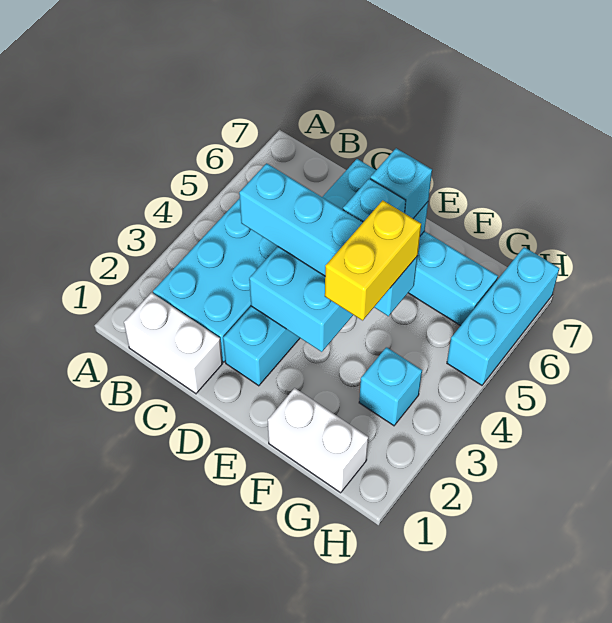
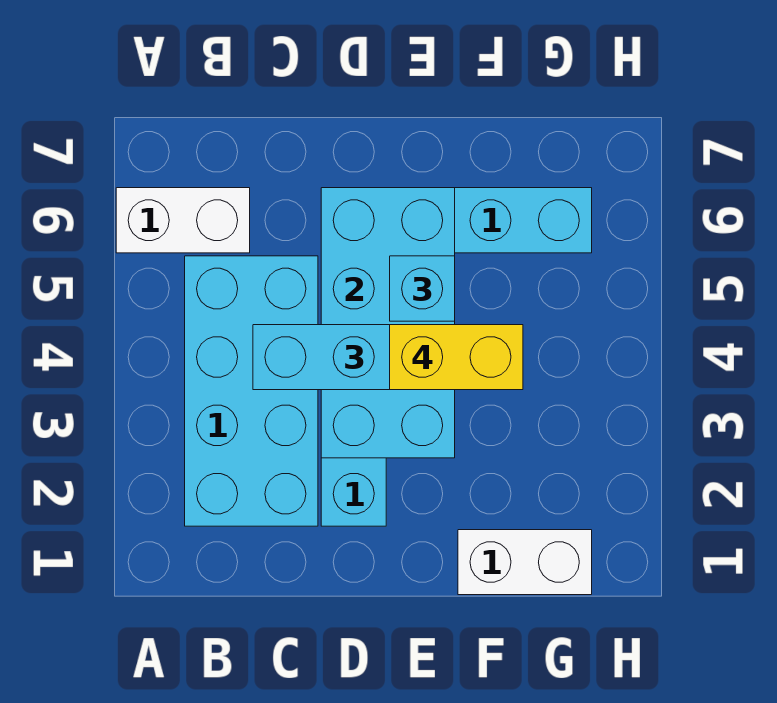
white 1x2 brick [124,293,223,394] -> white 1x2 brick moved to [116,188,250,253]
cyan 1x1 brick [370,148,432,218] -> none
yellow 1x2 brick [325,200,421,320] -> yellow 1x2 brick turned to [390,325,523,390]
cyan 1x1 brick [359,347,422,426] -> none
cyan 1x3 brick [447,247,559,385] -> none

